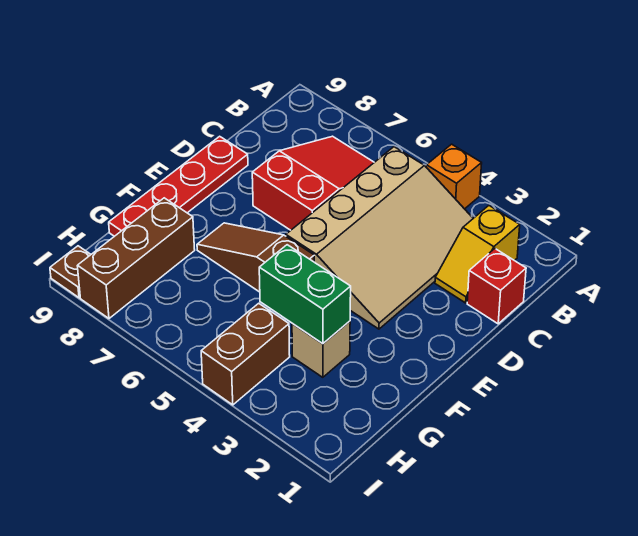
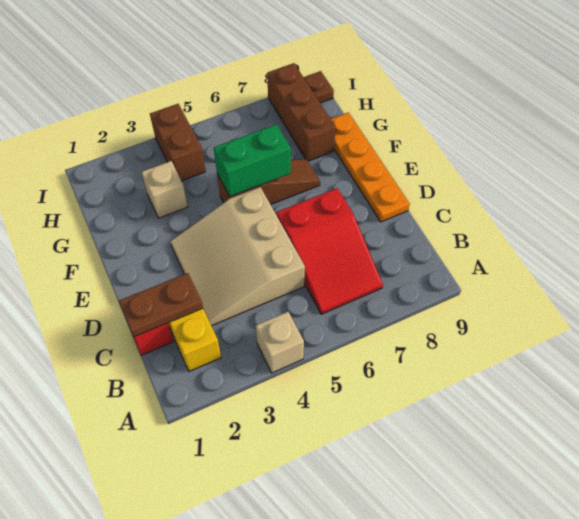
orange 1x1 brick [426,144,482,209] -> tan 1x1 brick [256,312,304,373]
tan 3x4 slope [286,147,473,329] -> tan 3x3 slope [170,187,305,326]
none -> brown 1x2 plate [119,273,203,337]
red 1x4 plate [109,136,248,236] -> orange 1x4 plate [331,112,410,222]
green 1x2 brick [259,245,351,344] -> green 1x2 brick moved to [214,124,291,197]

